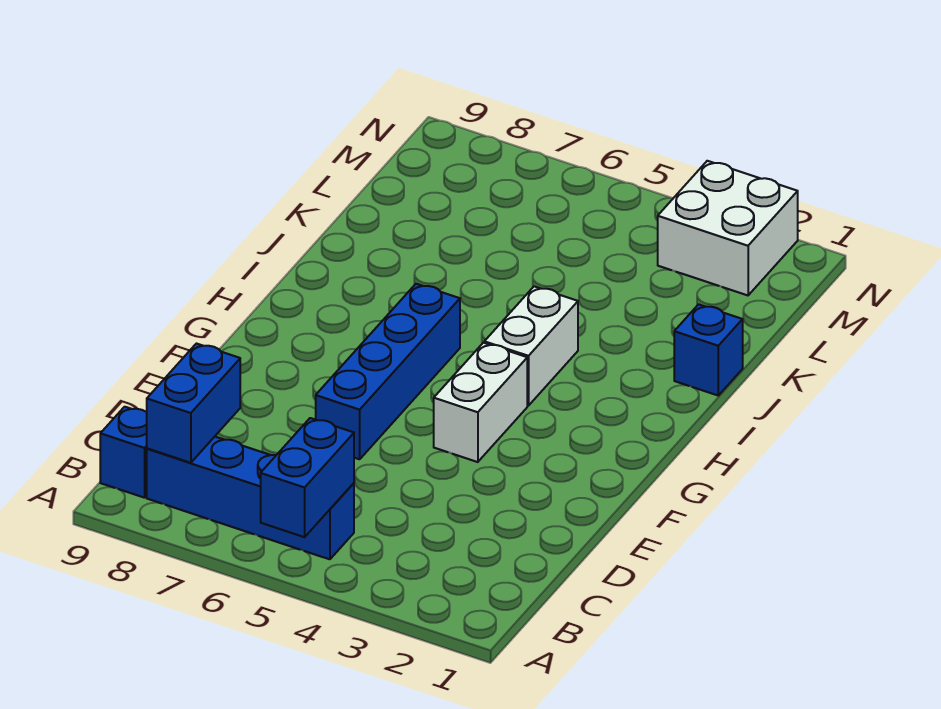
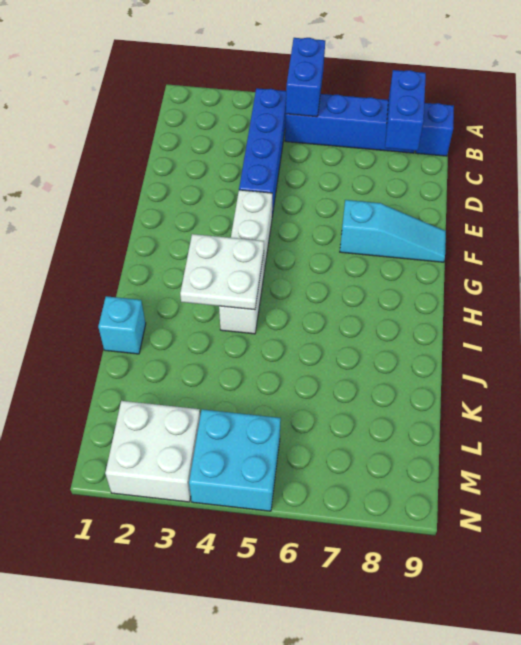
blue 1x4 brick [316,284,460,459] -> blue 1x4 brick moved to [239,88,286,216]
none -> cyan 1x3 slope [340,200,446,262]
none -> white 2x2 plate [180,234,264,310]
blue 1x1 brick [674,304,743,395] -> cyan 1x1 brick [98,296,146,354]
none -> cyan 2x2 brick [189,409,281,511]

